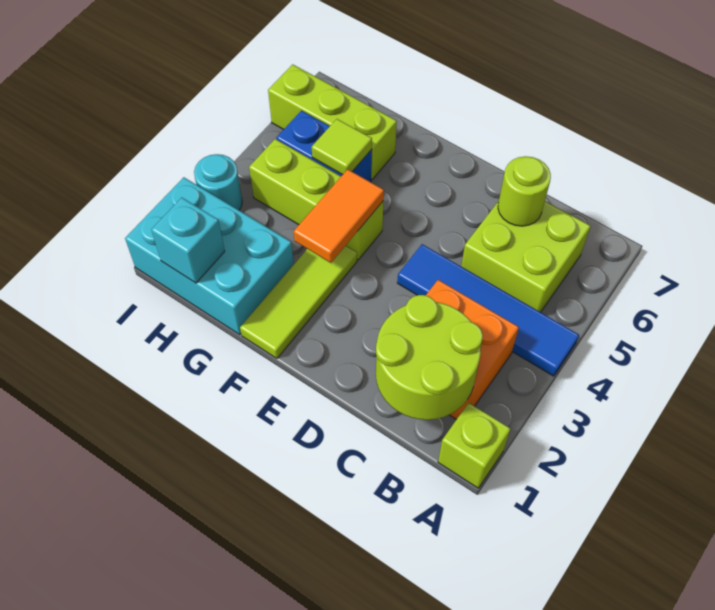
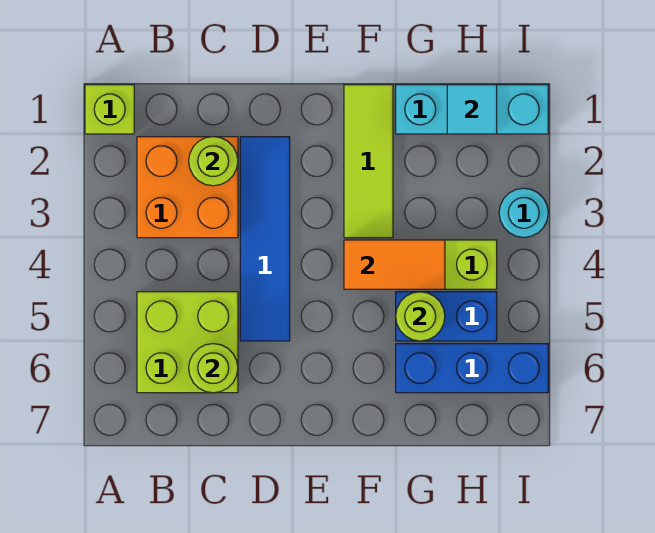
blue 1x4 tile [397,244,579,376] -> blue 1x4 tile turned to [240,137,290,341]
lime 2x2 round brick [376,295,483,420] -> lime 1x1 round brick [189,137,238,186]
orange 1x2 tile [294,169,384,263] -> orange 1x2 tile turned to [344,240,445,289]
cyan 2x3 brick [125,177,294,335] -> cyan 1x3 brick [396,85,548,134]
lime 1x1 tile [312,119,372,175] -> lime 1x1 round brick [396,292,445,341]
lime 1x3 brick [268,64,397,179] -> blue 1x3 brick [396,344,548,393]
cyan 1x1 brick [151,198,225,283] -> cyan 1x1 tile [447,85,497,134]

